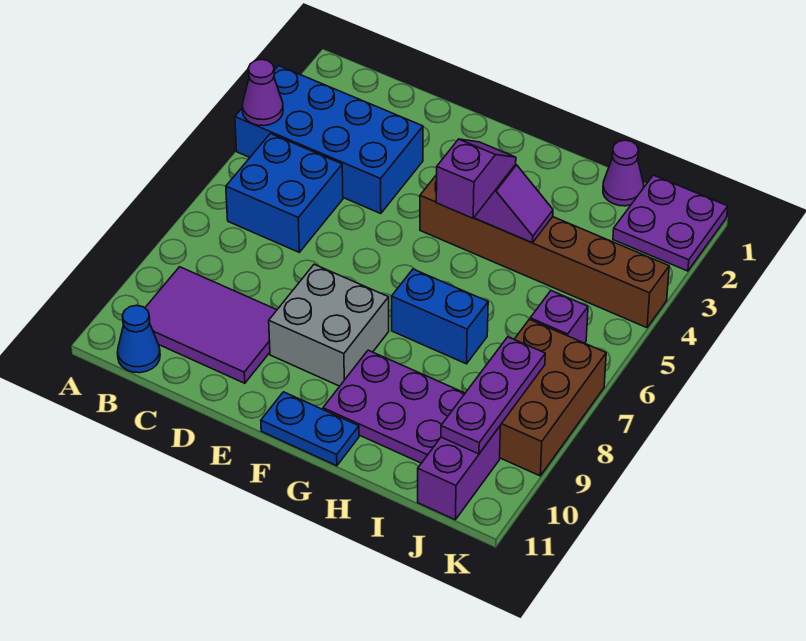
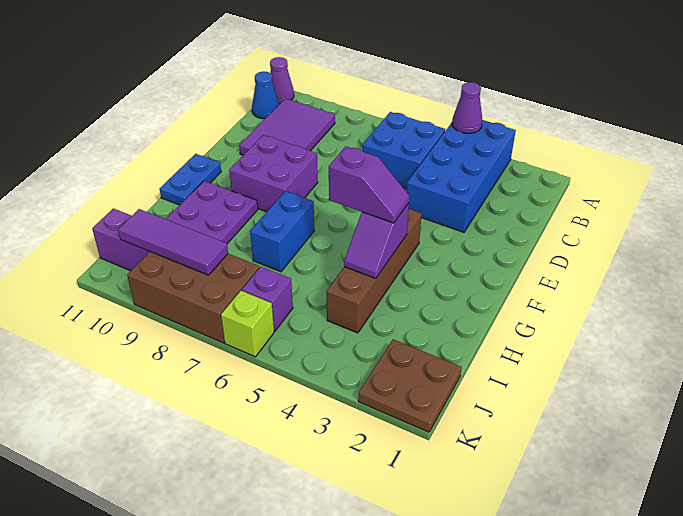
grey 2x2 brick [269,264,389,386] -> purple 2x2 brick [229,135,318,212]
brown 1x6 brick [420,175,669,328] -> brown 1x4 brick [326,209,422,333]
purple 1x1 cone [603,140,644,206] -> purple 1x1 cone moved to [270,57,294,104]
purple 2x2 plate [613,175,728,271] -> brown 2x2 plate [358,339,462,432]
purple 1x3 plate [441,337,545,454] -> purple 1x3 tile [118,209,228,275]
none -> lime 1x1 brick [221,291,274,357]

